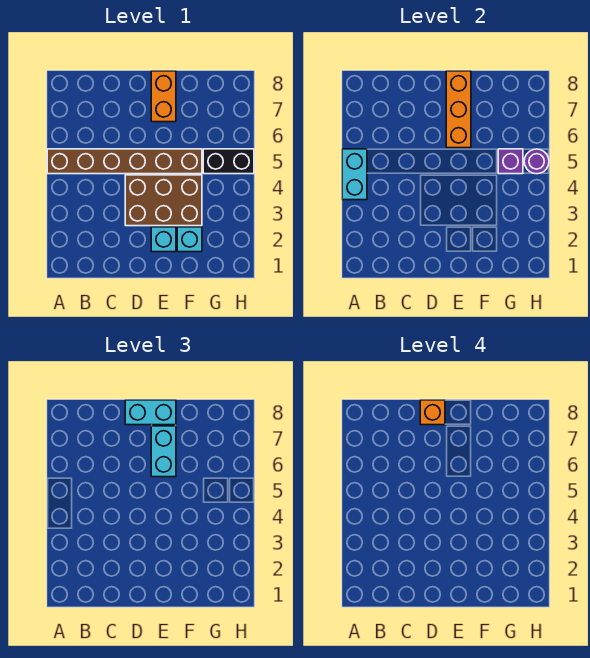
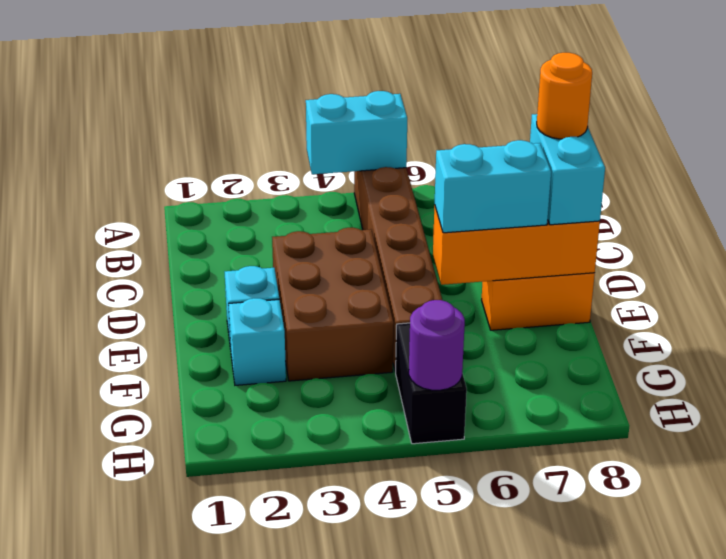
orange 1x1 brick [420,400,445,425] -> orange 1x1 round brick [537,53,592,139]
purple 1x1 brick [498,149,523,174] -> none

